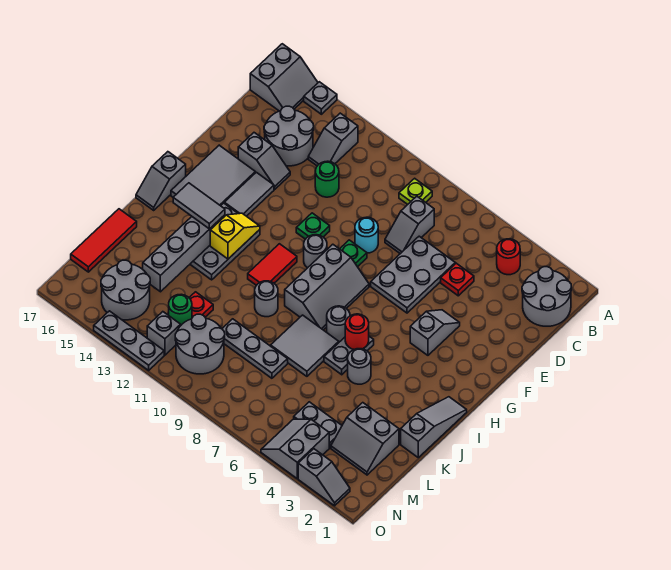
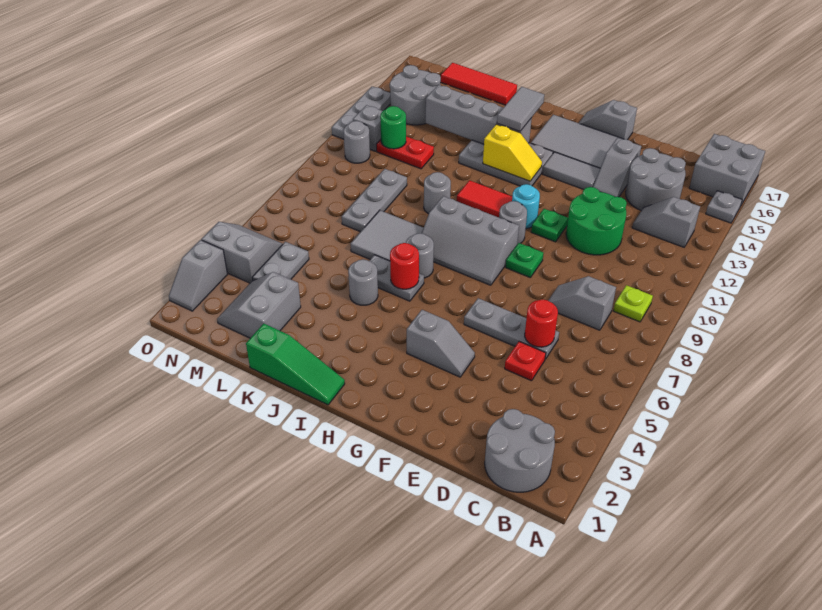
grey 2x2 slope [250,44,318,111] -> grey 2x2 brick [690,134,765,205]
red 1x1 round brick [497,239,520,275] -> red 1x1 round brick moved to [525,299,558,347]
grey 2x3 plate [371,236,455,313] -> grey 1x3 plate [464,298,559,359]
green 1x1 round brick [315,161,339,197] -> green 2x2 round brick [566,187,627,255]
cyan 1x1 round brick [355,217,378,253] -> cyan 1x1 round brick moved to [512,184,540,228]
grey 1x2 slope [136,152,186,210] -> grey 1x2 slope moved to [579,100,637,140]
grey 1x3 slope [401,397,467,458] -> green 1x3 slope [246,324,345,405]
grey 2x2 round brick [175,314,225,374] -> grey 1x1 round brick [344,121,370,163]

